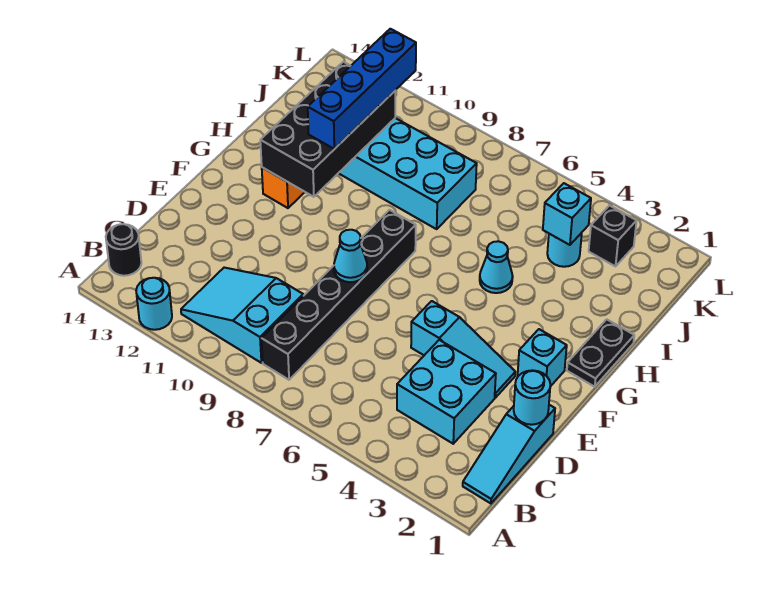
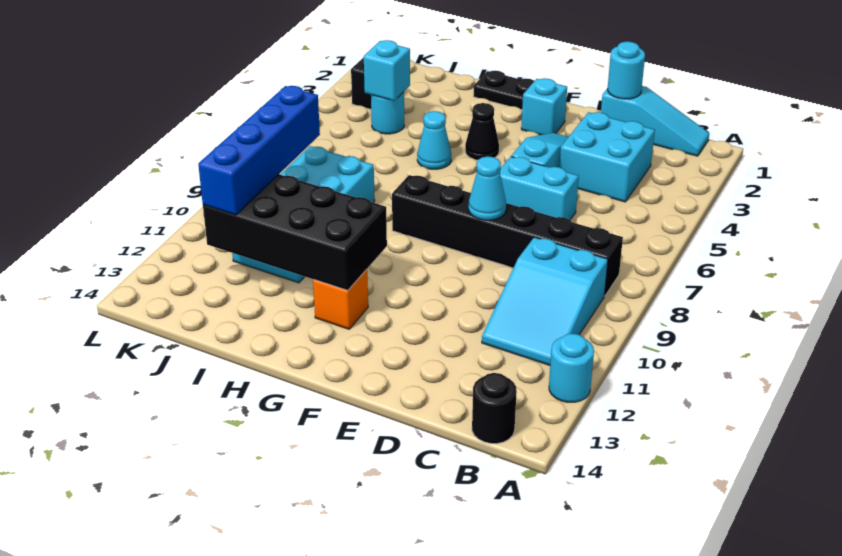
none -> cyan 1x2 brick [500,157,579,220]
none -> black 1x1 cone [465,103,499,160]
blue 1x4 brick [308,29,416,149] -> blue 1x4 brick turned to [198,86,320,215]

